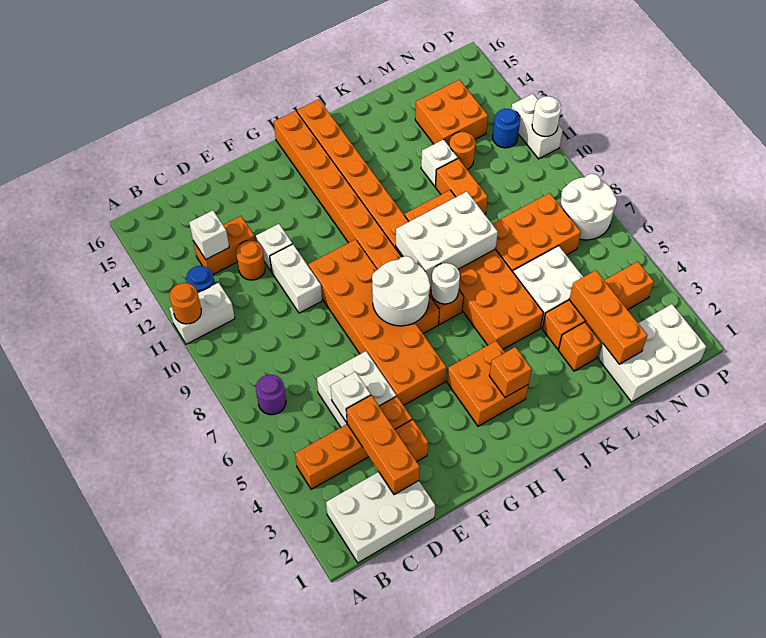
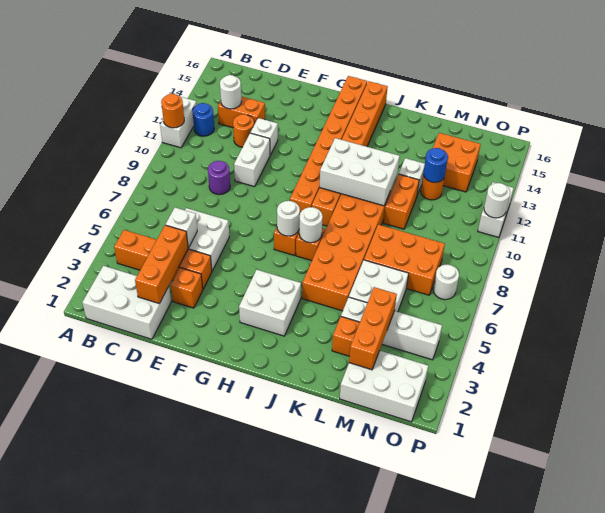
white 1x2 brick [169,283,235,344] -> white 1x2 brick turned to [160,97,197,148]
purple 1x1 round brick [256,375,286,415] -> purple 1x1 round brick moved to [208,161,230,195]
white 1x1 brick [189,210,229,259] -> white 1x1 round brick [220,75,241,109]
orange 2x6 brick [308,239,446,405] -> none
white 2x2 round brick [372,256,430,326] -> white 1x1 round brick [277,201,300,236]
orange 2x2 brick [447,341,528,426] -> white 2x2 brick [239,270,301,336]
orange 1x1 brick [489,347,532,397] -> none
white 2x3 brick [396,192,498,284] -> white 2x3 brick moved to [320,138,400,206]
orange 1x4 brick [542,262,654,349] -> white 1x4 brick [341,297,442,360]
white 2x2 round brick [560,174,617,240] -> white 1x1 round brick [433,265,459,300]
blue 1x1 round brick [493,109,520,148] -> blue 1x1 round brick moved to [423,148,448,183]

